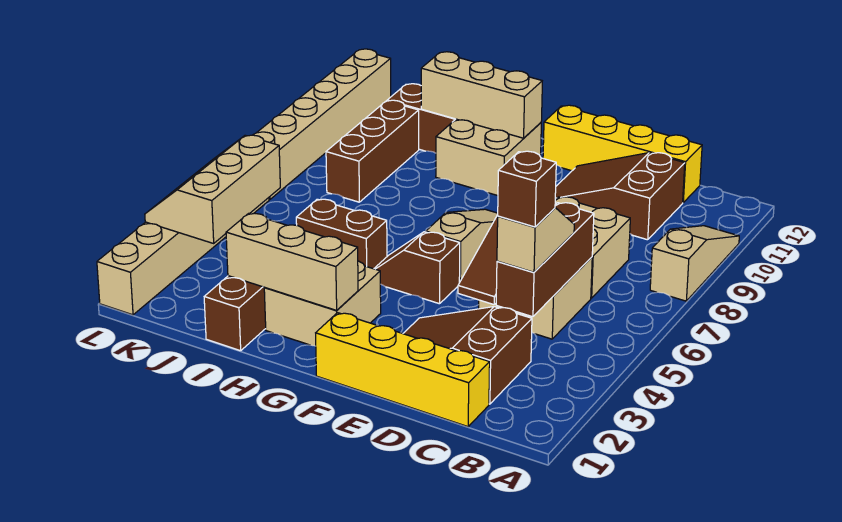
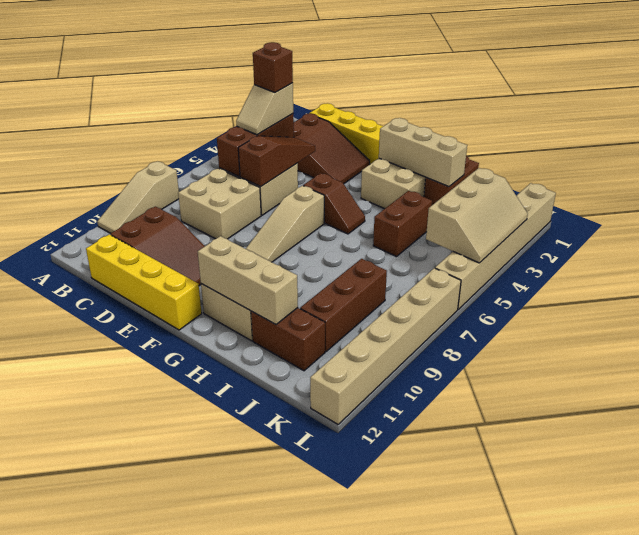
brown 1x2 brick [296,199,387,269] -> brown 1x2 brick turned to [373,191,432,256]

